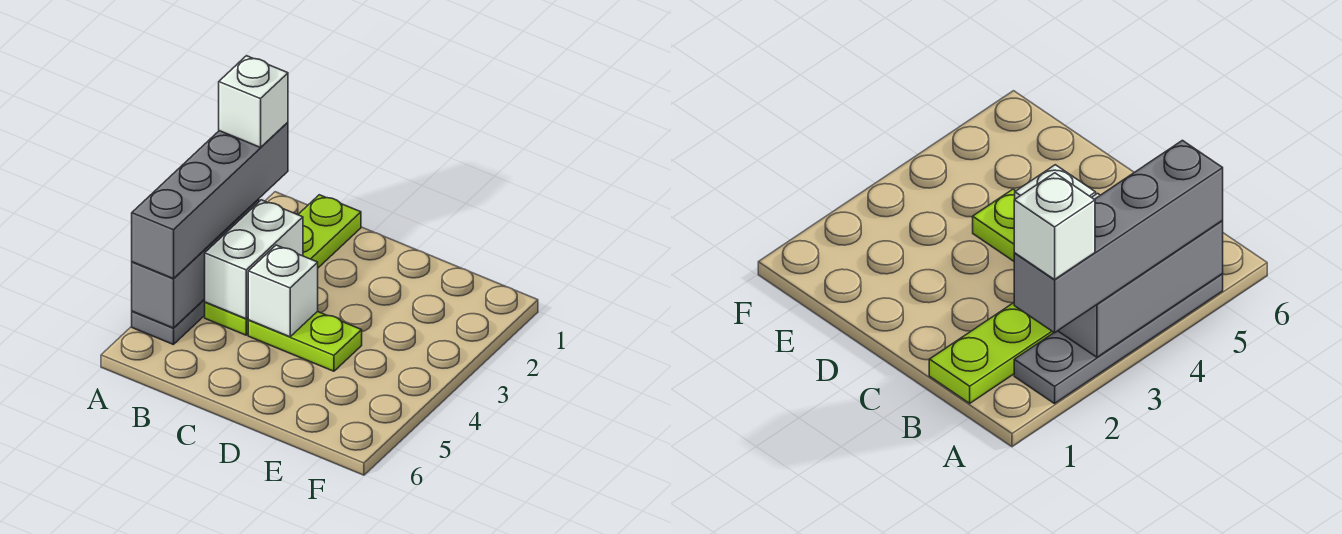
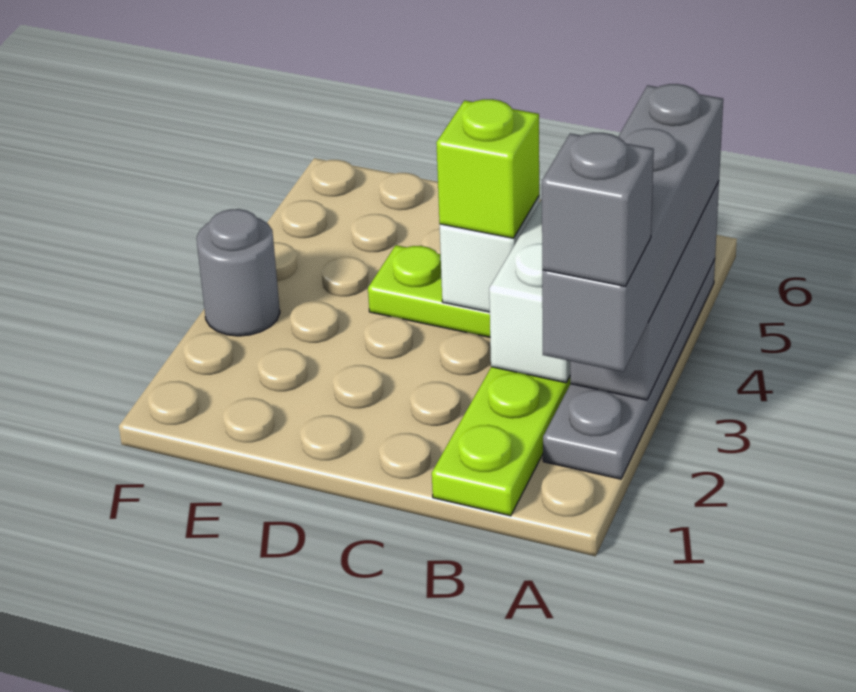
white 1x1 brick [219,56,288,148] -> grey 1x1 brick [542,133,654,286]
none -> lime 1x1 brick [436,99,539,238]
none -> grey 1x1 round brick [197,209,280,336]

